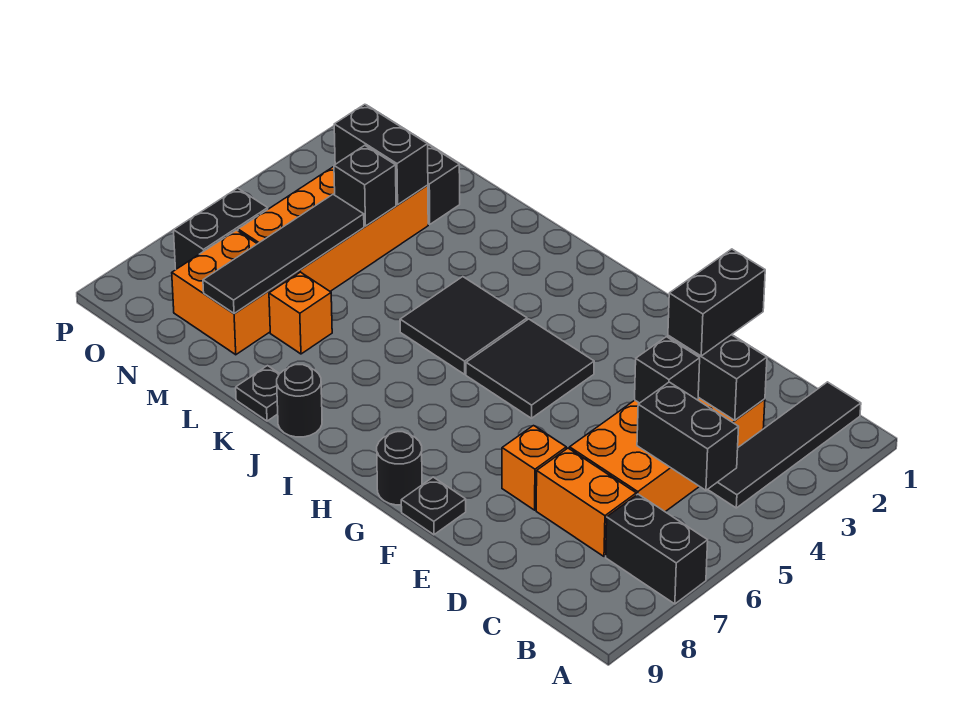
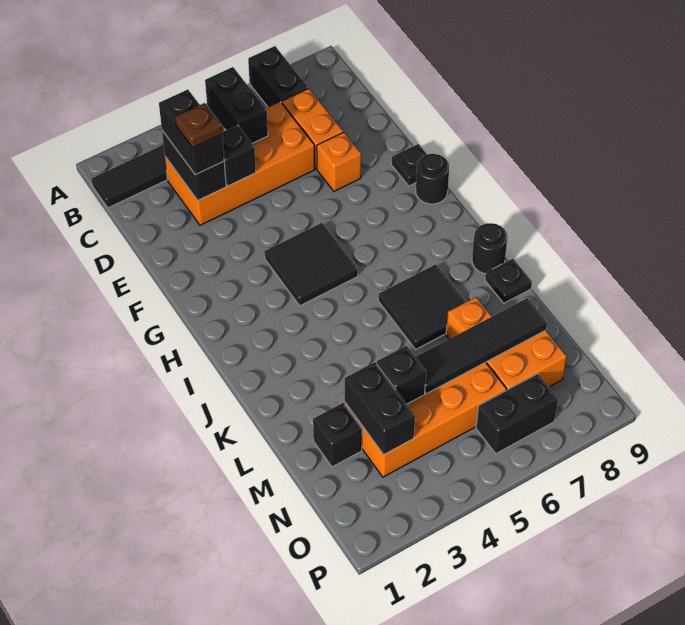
black 1x2 brick [668,249,765,356] -> black 1x2 brick turned to [159,90,224,175]
none -> brown 1x1 plate [175,103,222,148]
black 2x2 tile [400,277,527,374] -> black 2x2 tile moved to [378,264,466,349]

